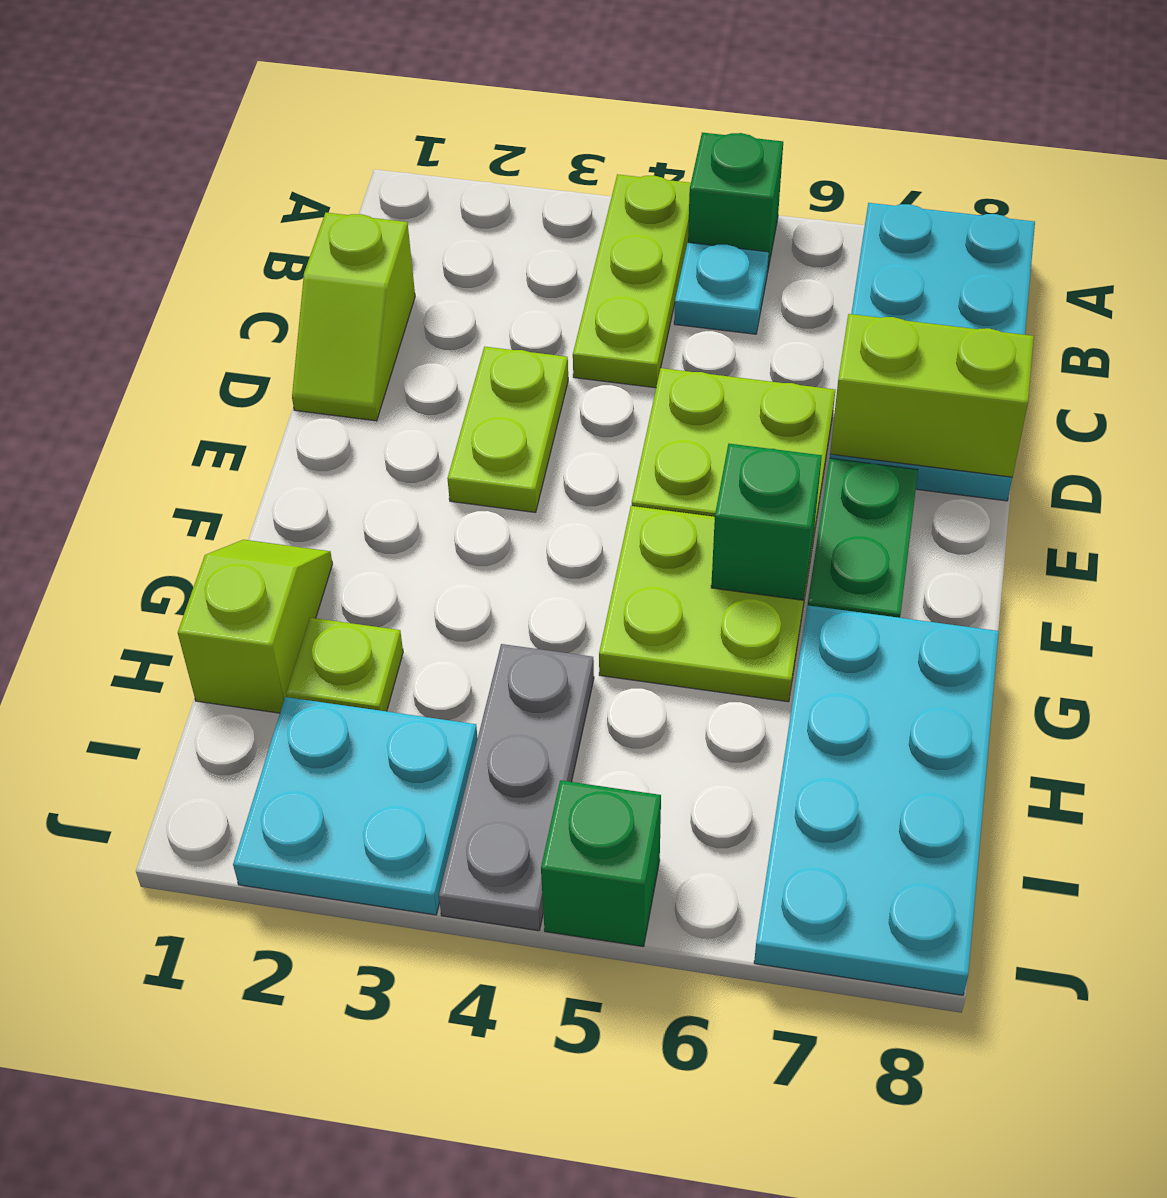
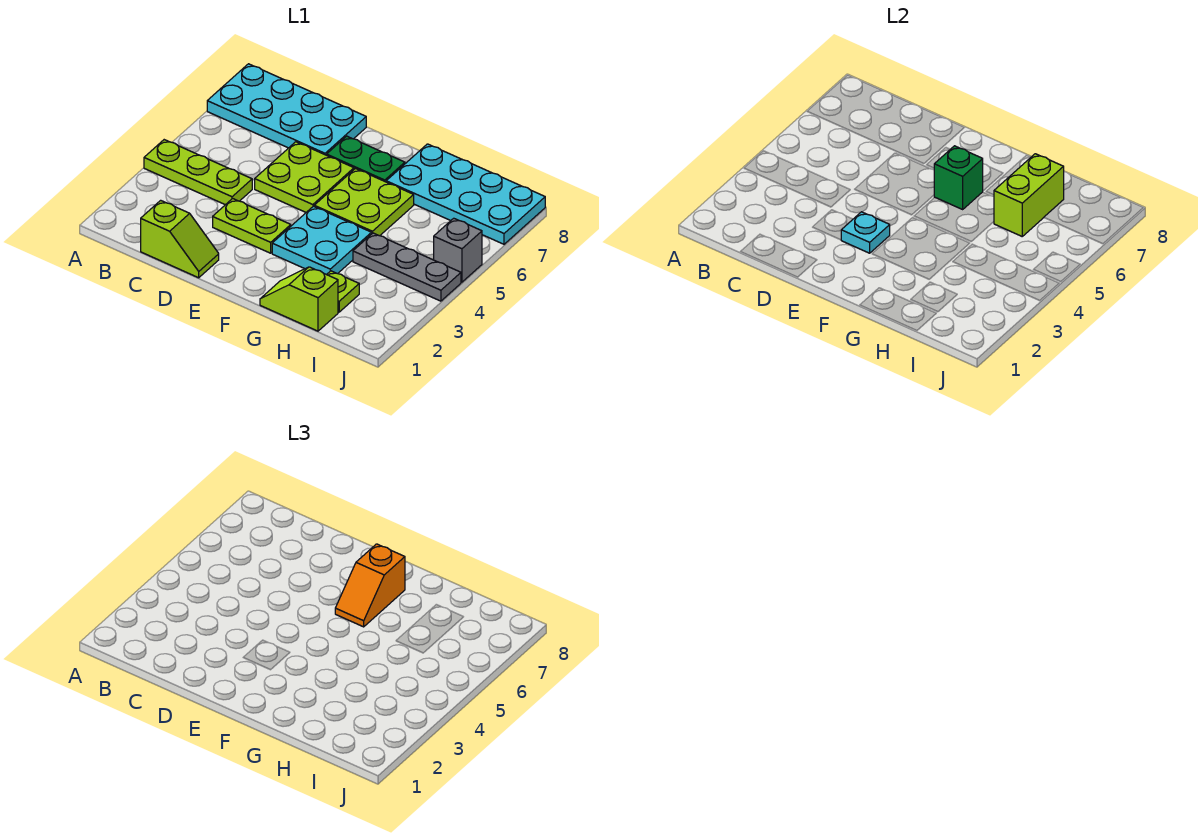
green 1x1 brick [688,133,783,273] -> none
cyan 1x1 plate [674,243,769,334] -> cyan 1x1 plate moved to [841,212,890,253]
lime 1x2 brick [830,314,1034,477] -> lime 1x2 brick moved to [994,154,1064,236]
none -> orange 1x2 slope [335,544,405,627]
cyan 2x2 plate [233,697,478,915] -> cyan 2x2 plate moved to [272,206,372,275]
green 1x1 brick [541,780,661,947] -> grey 1x1 brick [434,218,482,282]

